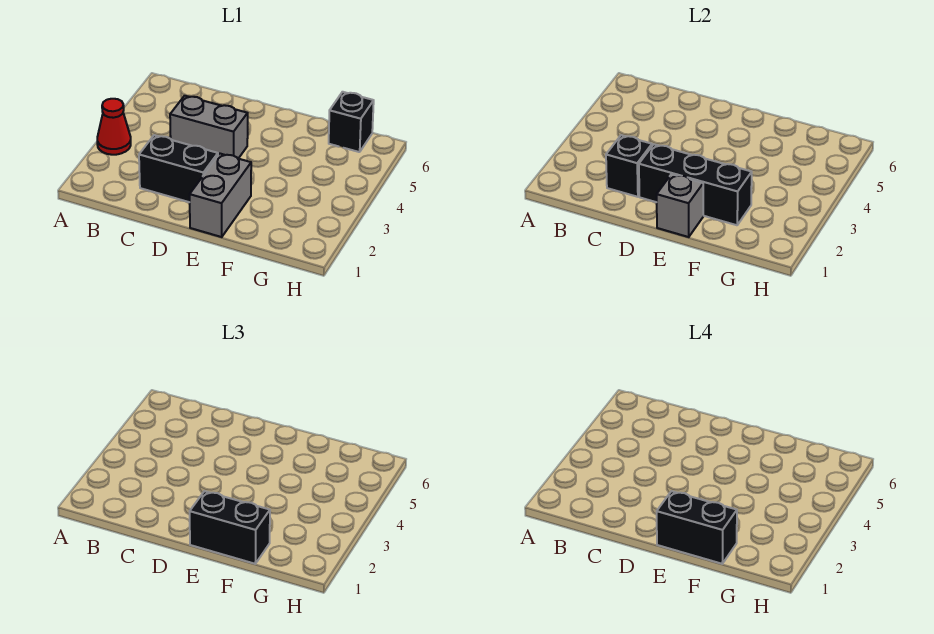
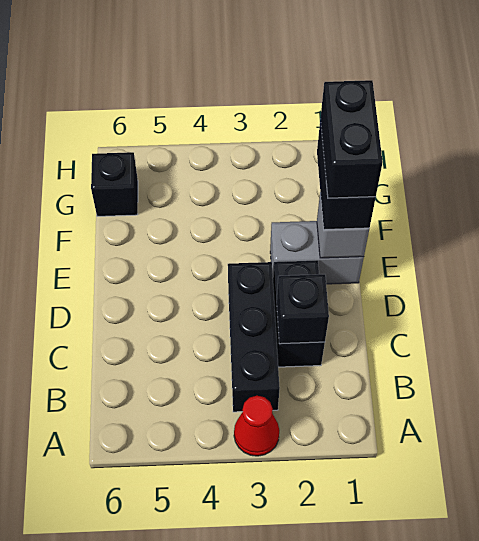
grey 1x2 brick [170,96,248,159] -> none
black 1x3 brick [639,144,752,225] -> black 1x3 brick moved to [228,262,280,412]

